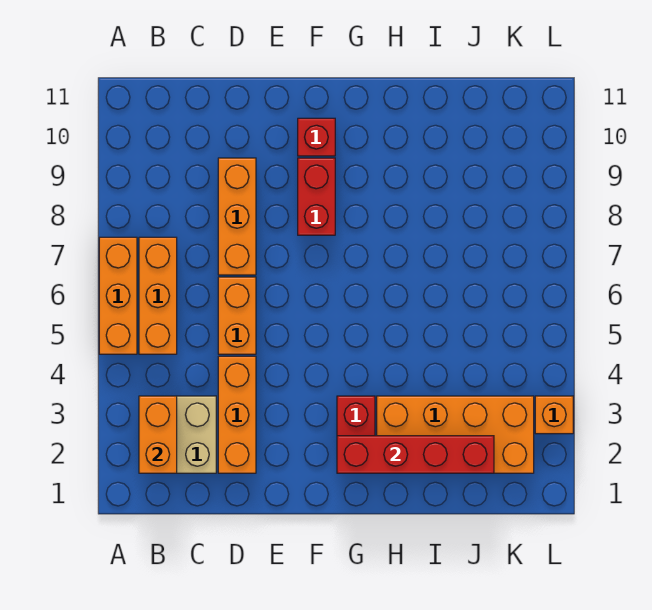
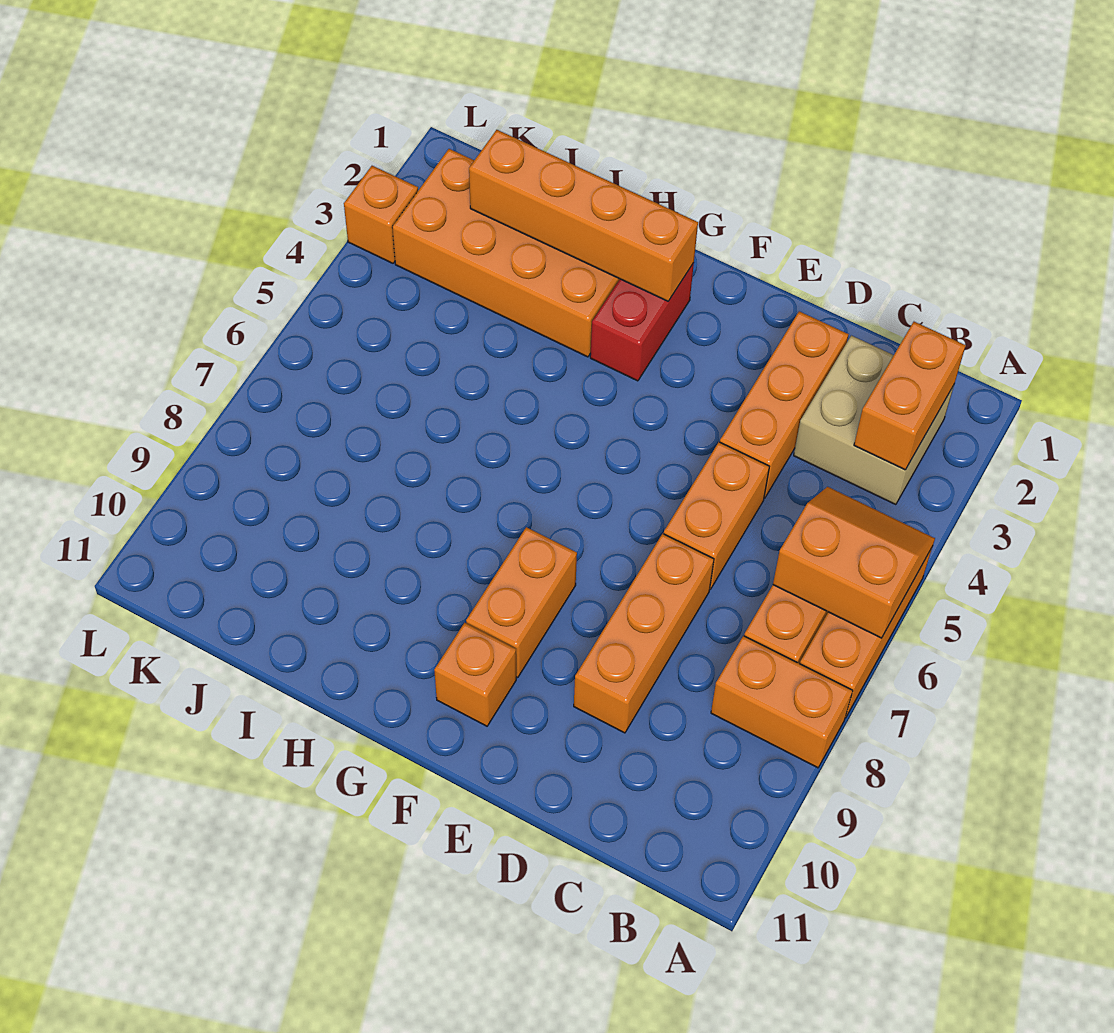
none -> orange 2x2 slope [773,487,935,638]
none -> orange 1x2 brick [711,636,853,768]
red 1x2 brick [298,158,335,235] -> orange 1x2 brick [466,527,577,677]
red 1x1 brick [298,118,335,156] -> orange 1x1 brick [434,623,516,726]
red 1x4 brick [337,436,494,473] -> orange 1x4 brick [469,130,698,301]

